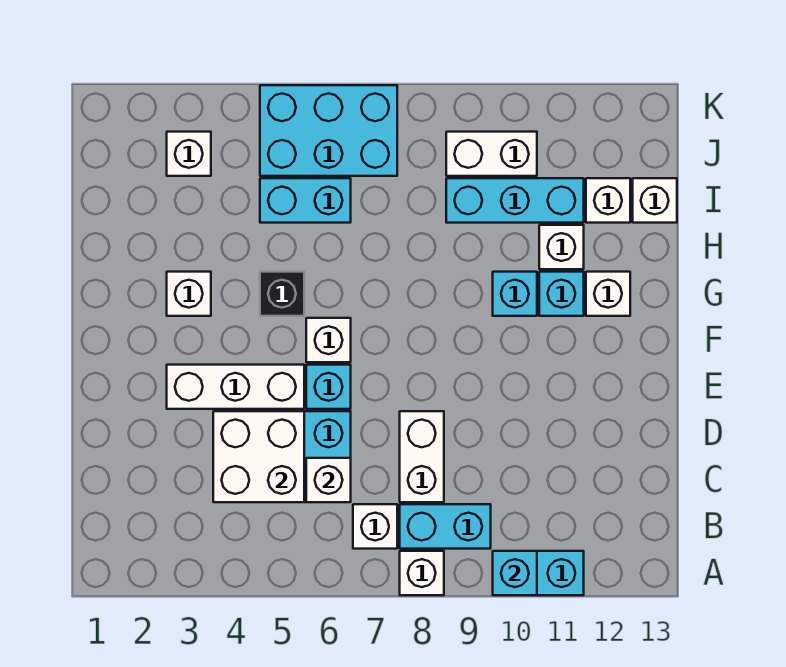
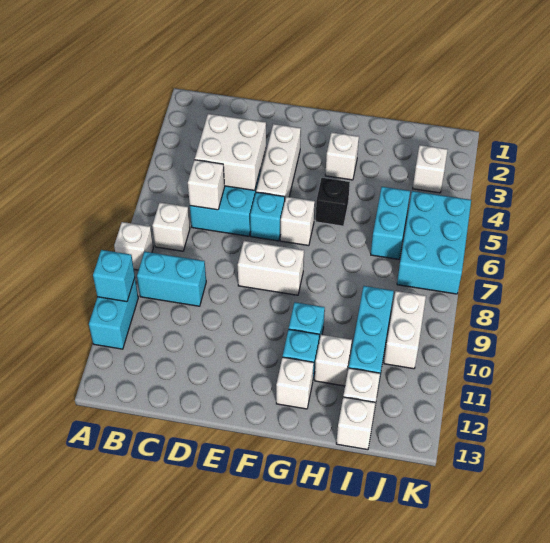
cyan 1x2 brick [400,504,491,549] -> cyan 1x2 brick turned to [137,252,206,306]
white 1x2 brick [400,411,444,502] -> white 1x2 brick moved to [238,241,304,295]

